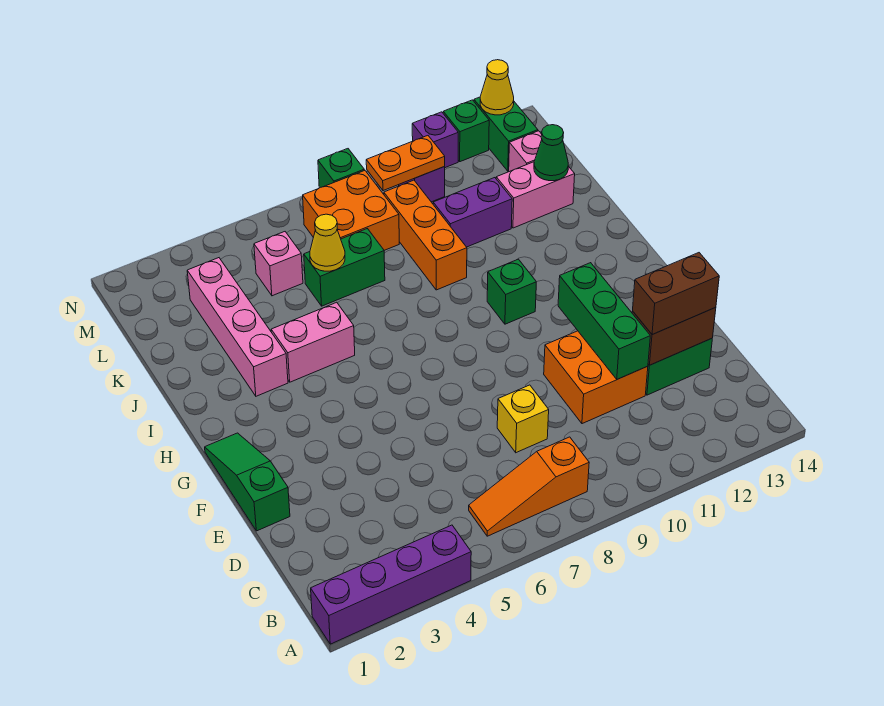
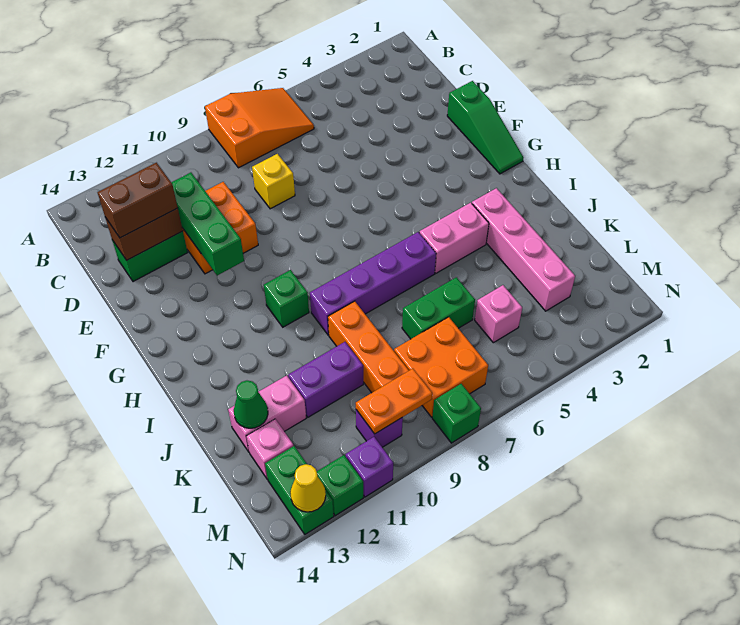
purple 1x4 brick [311,525,471,644] -> purple 1x4 brick moved to [310,232,436,335]
orange 1x3 slope [469,437,589,536] -> orange 2x3 slope [205,88,314,168]
yellow 1x1 cone [310,214,345,271] -> none

